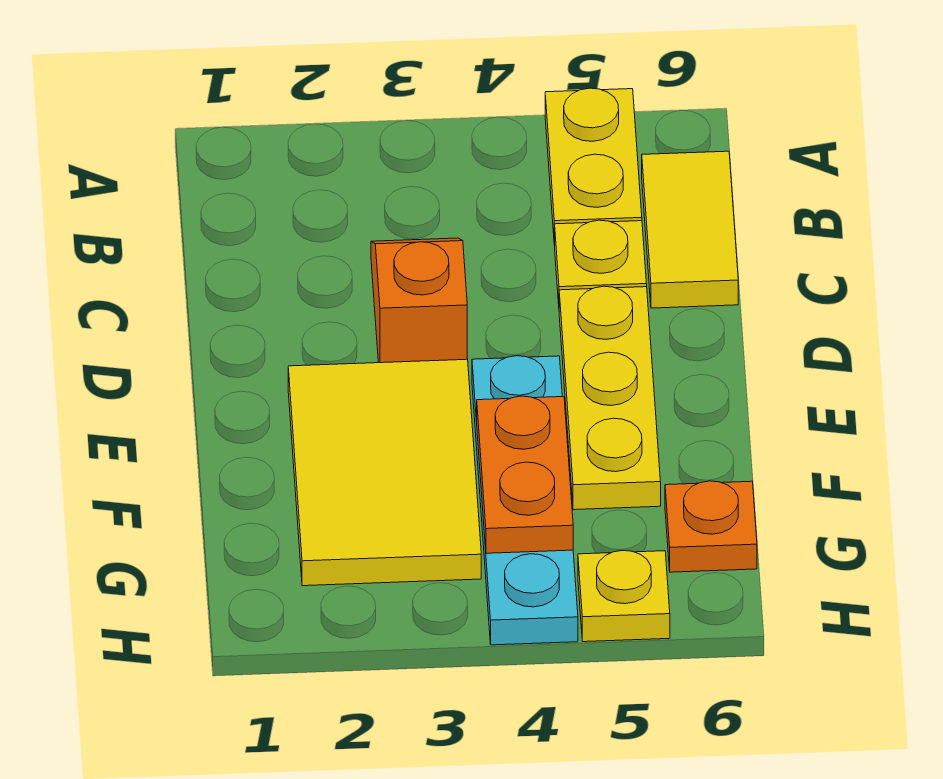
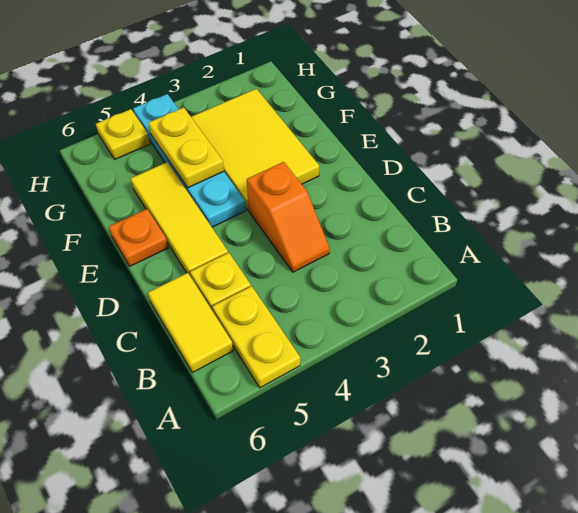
yellow 1x3 plate [559,286,661,510] -> yellow 1x3 tile [131,162,228,277]
orange 1x2 plate [477,396,573,553] -> yellow 1x2 plate [148,108,224,188]
orange 1x1 plate [665,481,757,572] -> orange 1x1 plate moved to [109,209,168,266]

